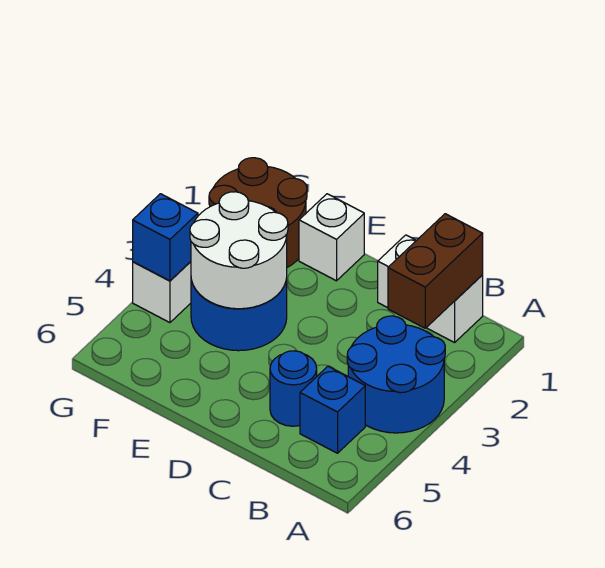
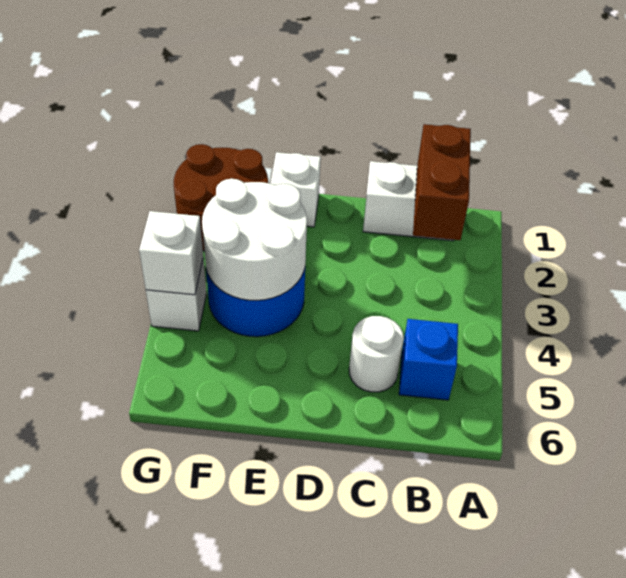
blue 2x2 round brick [347,316,445,433] -> none
blue 1x1 round brick [270,351,317,426] -> white 1x1 round brick [349,316,404,392]
blue 1x1 brick [133,194,198,281] -> white 1x1 brick [139,211,203,295]

